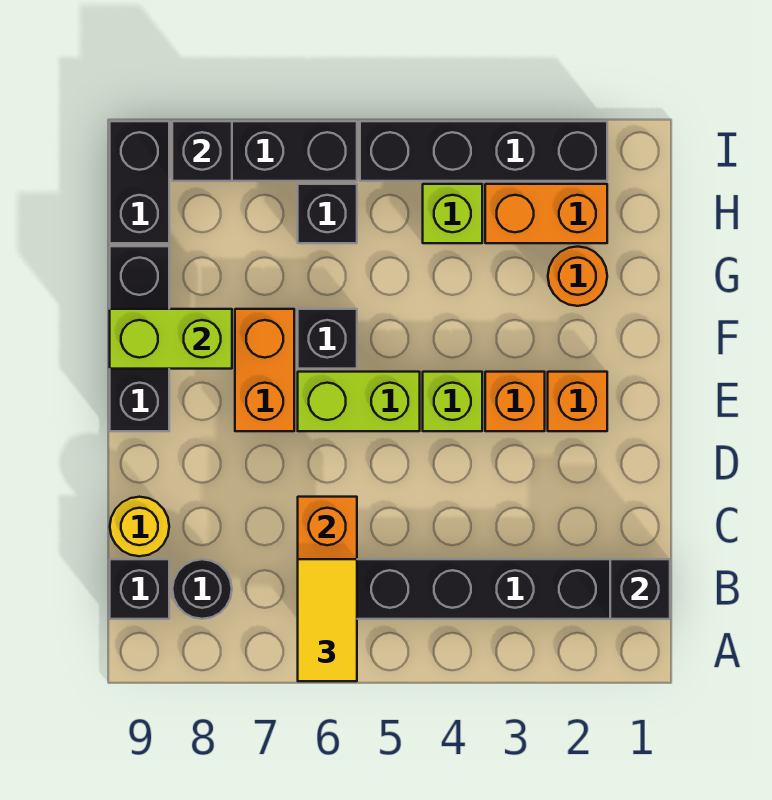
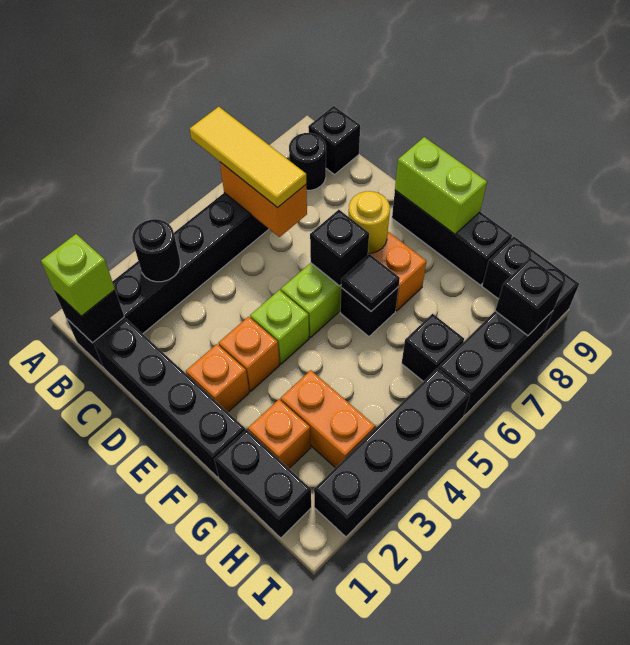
yellow 1x2 tile [298,559,357,681] -> yellow 1x3 tile [190,107,306,208]
none -> black 1x1 round brick [132,219,180,282]
none -> black 1x4 brick [94,319,245,477]
yellow 1x1 round brick [110,497,169,556] -> yellow 1x1 round brick moved to [349,191,390,253]
none -> black 1x1 brick [310,210,369,286]
none -> black 1x1 tile [341,254,400,311]
lime 1x2 brick [110,309,232,369] -> lime 1x2 brick turned to [395,137,487,234]
none -> black 1x2 brick [214,430,311,538]
orange 1x1 round brick [548,247,607,306] -> orange 1x1 brick [248,400,311,468]
orange 1x2 brick [485,184,607,243] -> orange 1x2 brick turned to [281,370,375,468]
lime 1x1 brick [423,184,482,243] -> lime 1x1 brick moved to [41,234,115,316]

